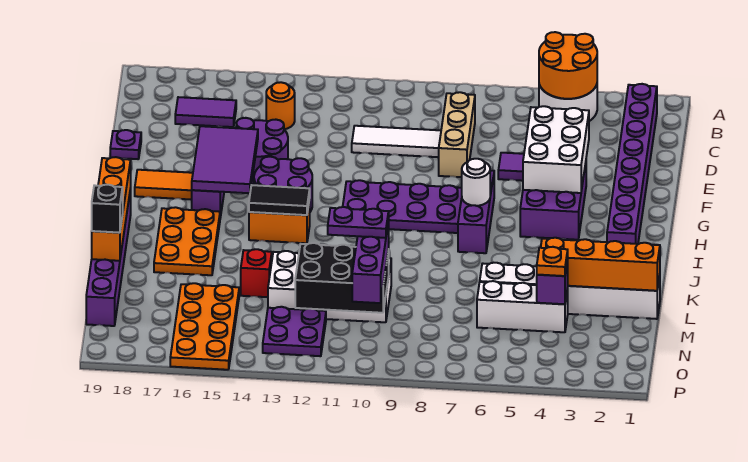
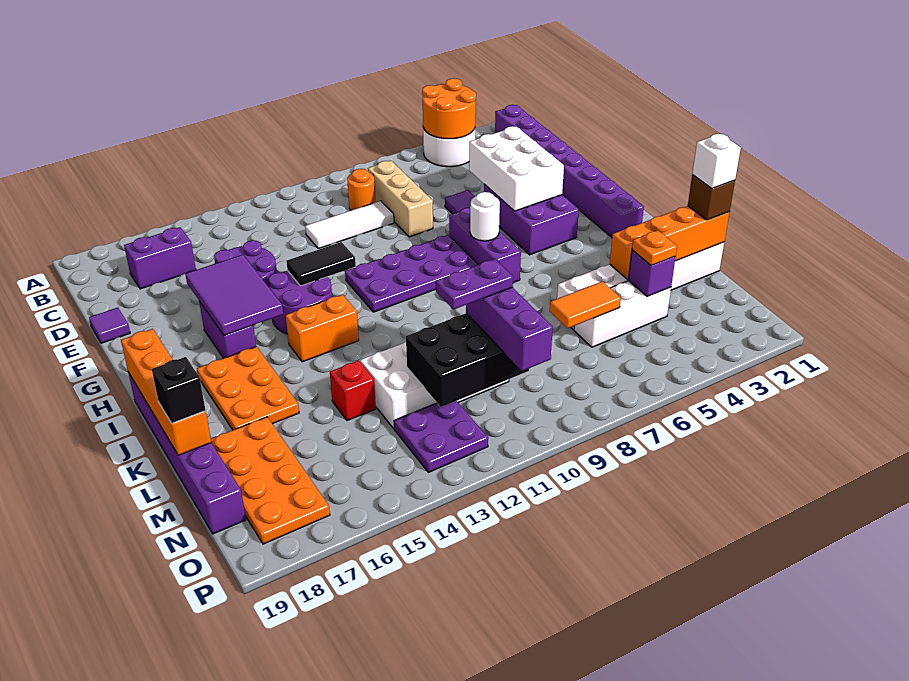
orange 1x1 round brick [266,82,295,129] -> orange 1x1 round brick moved to [347,169,375,210]
purple 1x2 tile [175,97,236,127] -> purple 1x2 brick [124,227,196,289]
purple 1x1 plate [110,130,141,159] -> purple 1x1 tile [89,308,130,343]
orange 1x2 tile [135,170,193,200] -> orange 1x2 tile moved to [550,281,621,328]
black 1x2 tile [249,185,310,215] -> black 1x2 tile moved to [286,242,356,286]
none -> brown 1x1 brick [688,175,735,220]
none -> white 1x1 brick [692,134,741,188]
orange 2x4 plate [170,283,239,370] -> orange 2x4 plate moved to [211,417,330,544]

